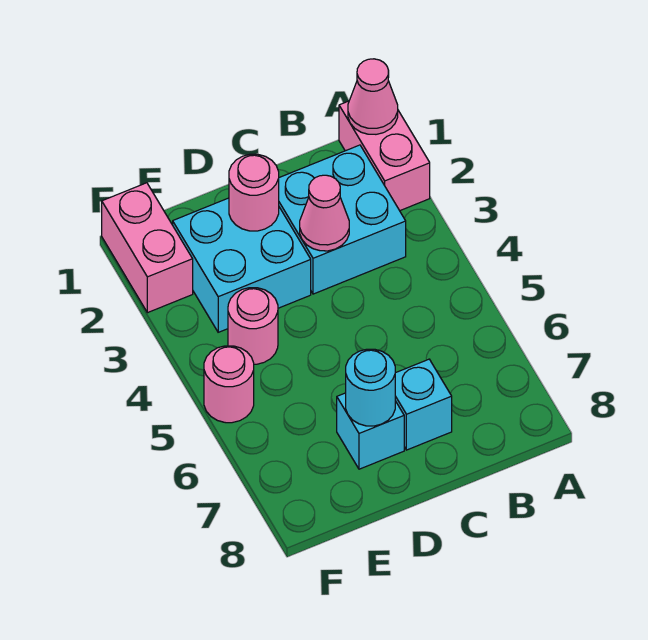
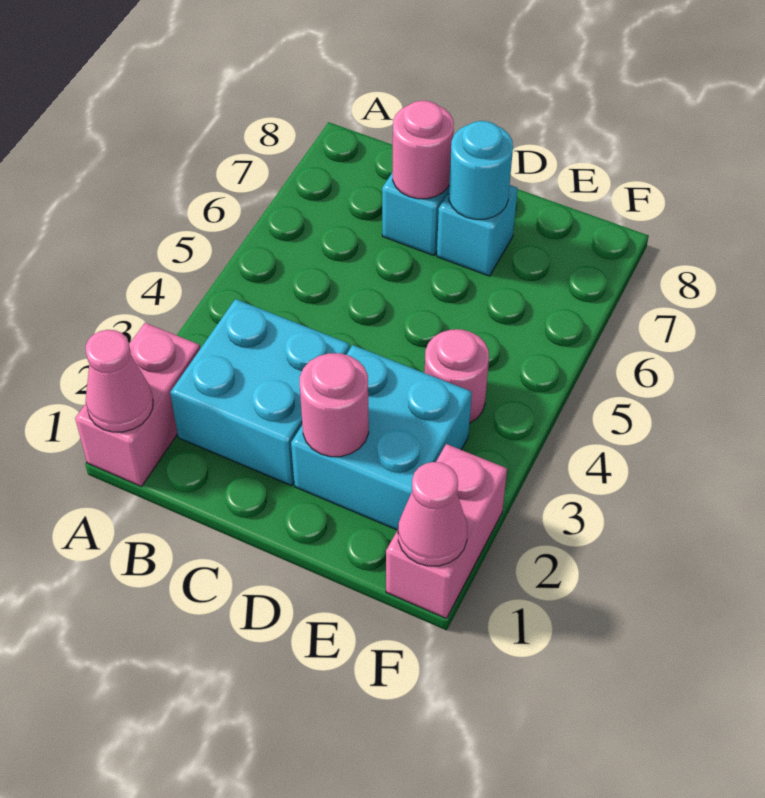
pink 1x1 cone [300,175,349,251] -> pink 1x1 cone moved to [398,462,468,566]
pink 1x1 round brick [204,346,254,423] -> pink 1x1 round brick moved to [393,101,454,199]

